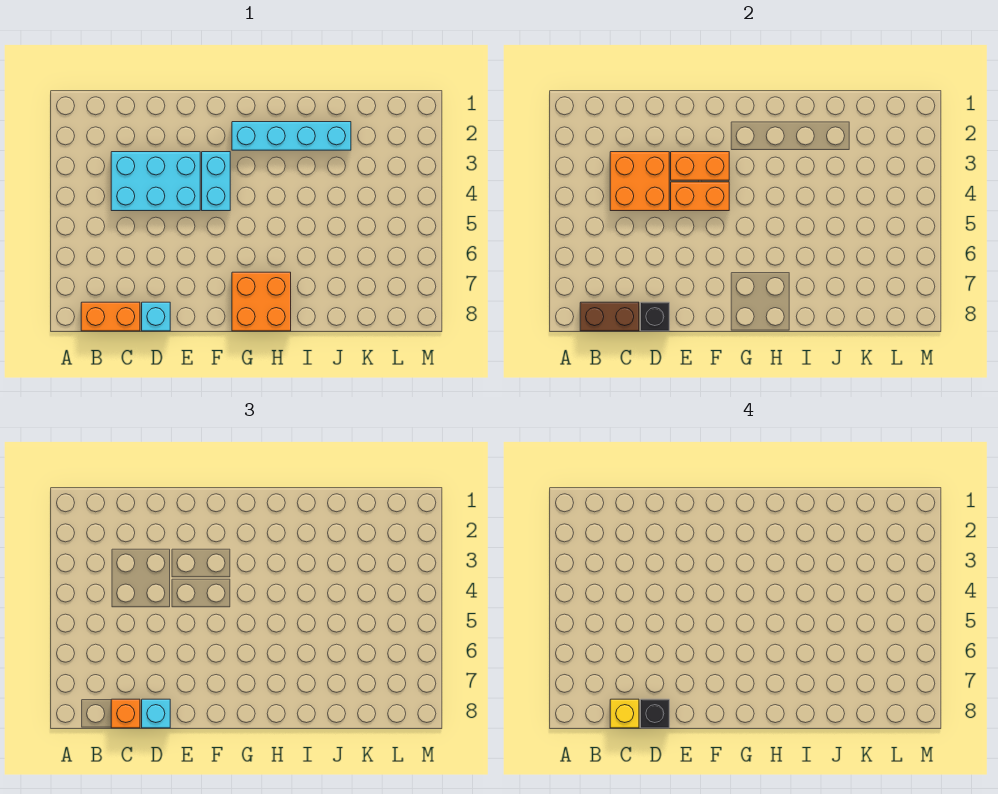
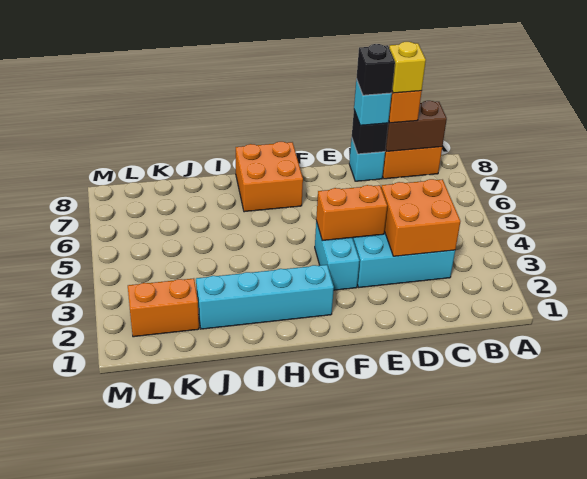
orange 1x2 brick [671,152,729,180] -> orange 1x2 brick moved to [128,278,199,337]

